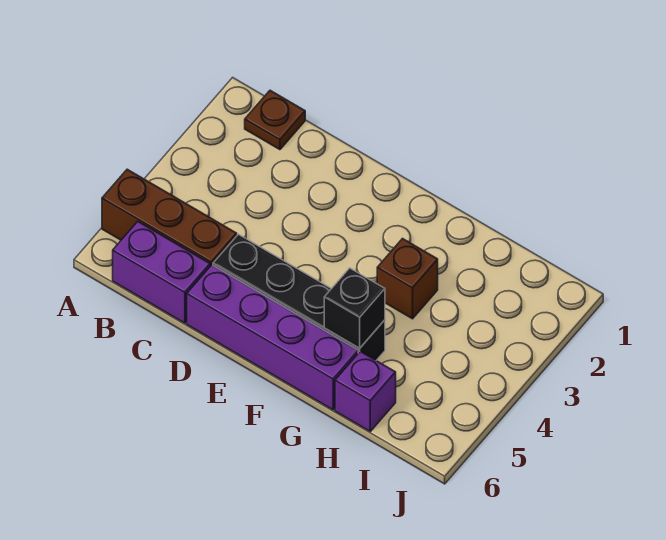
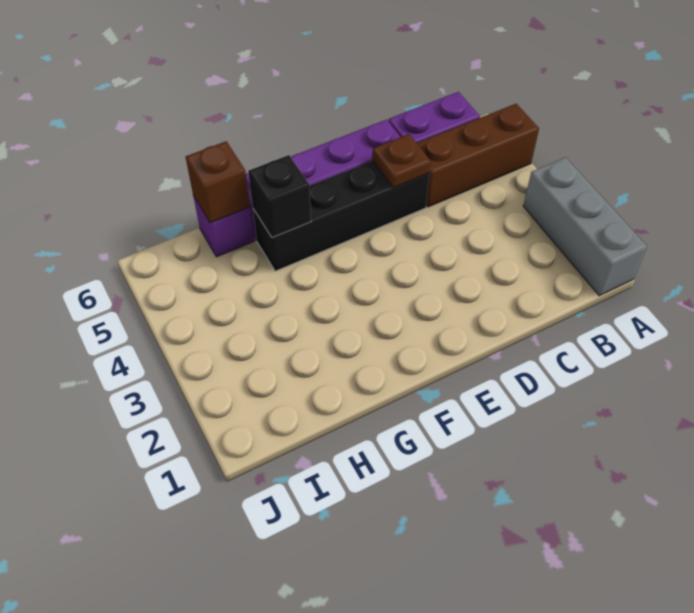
none -> grey 1x3 brick [523,157,647,296]
brown 1x1 plate [245,90,305,150] -> brown 1x1 plate moved to [372,134,431,188]
brown 1x1 brick [377,239,438,319] -> brown 1x1 brick moved to [186,141,250,223]

